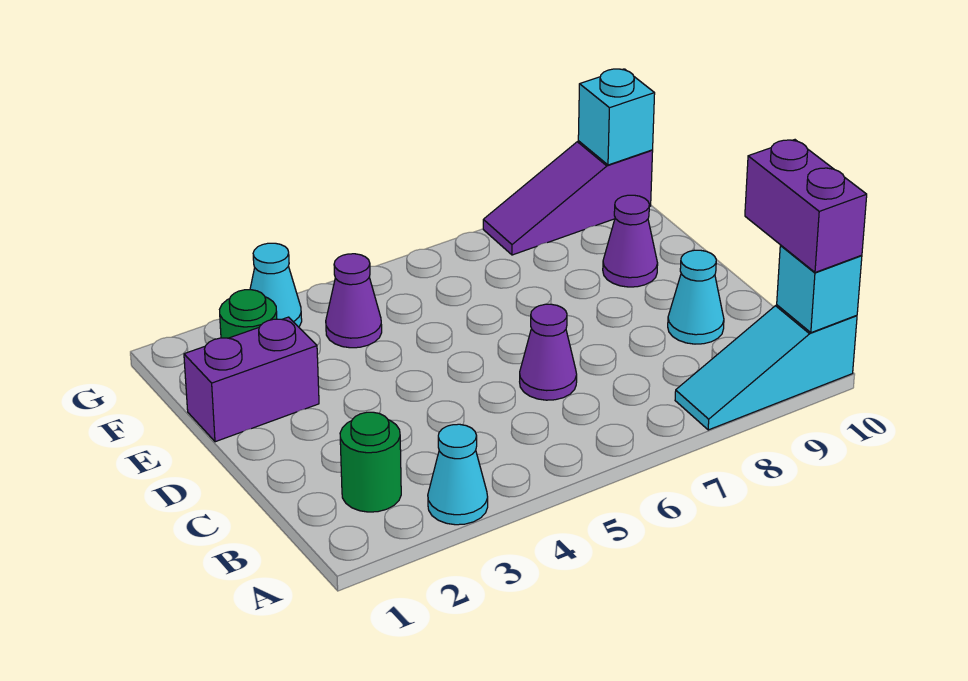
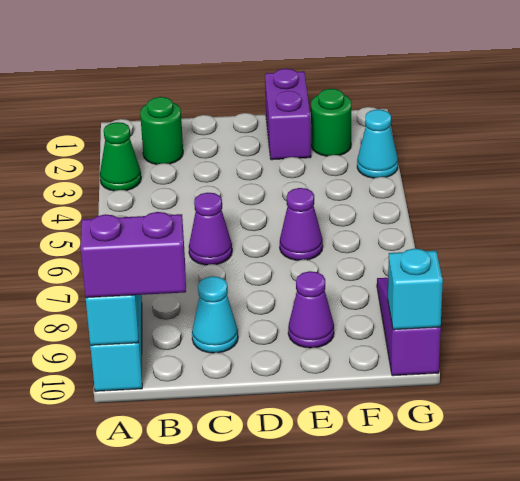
cyan 1x1 cone [428,424,488,525] -> green 1x1 cone [100,122,141,191]
purple 1x1 cone [326,254,382,348] -> purple 1x1 cone moved to [280,188,323,260]

